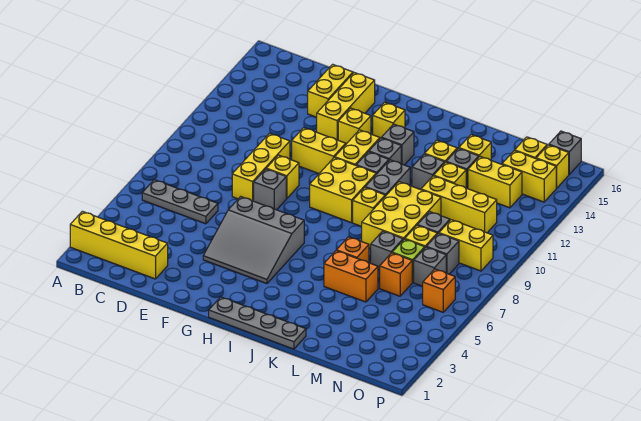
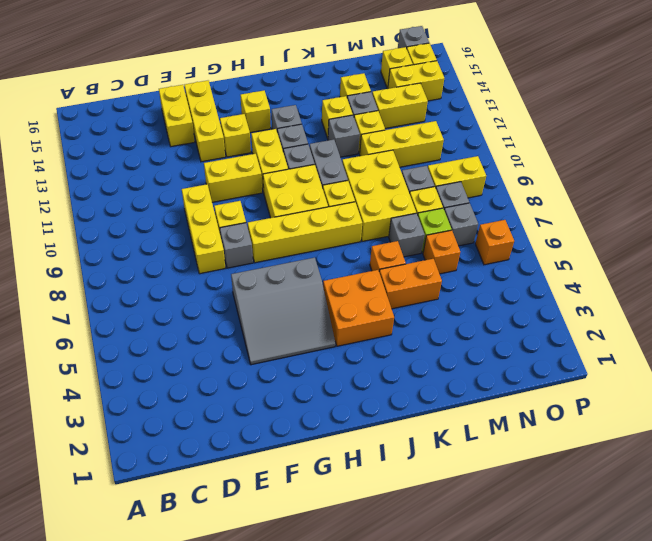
yellow 1x4 brick [70,211,168,279] -> yellow 1x4 brick moved to [248,202,362,263]
grey 1x3 plate [142,180,218,224] -> none
grey 1x4 plate [209,297,306,349] -> none
none -> orange 2x2 brick [323,270,394,346]

